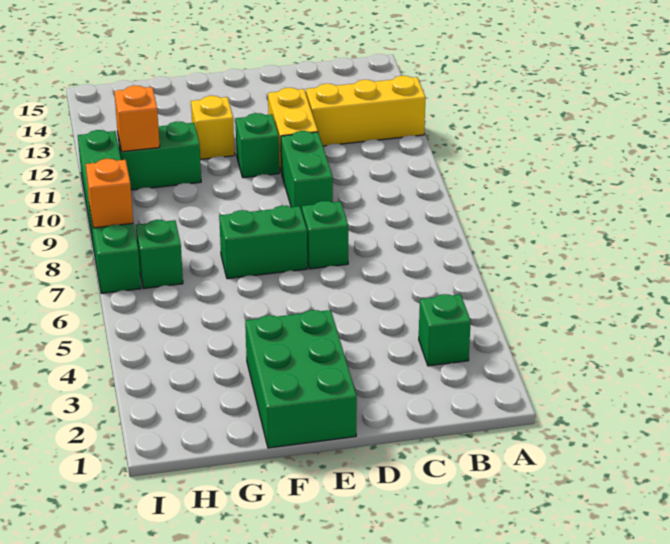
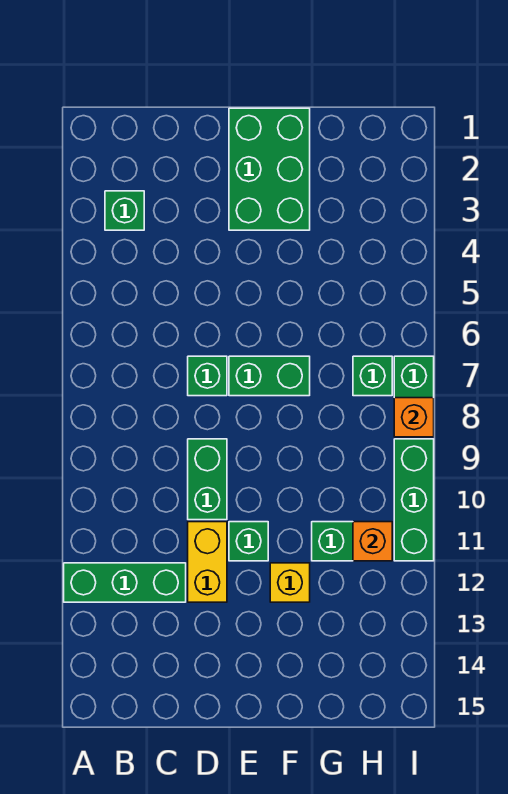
yellow 1x3 brick [306,76,425,146] -> green 1x3 brick [64,563,186,602]

